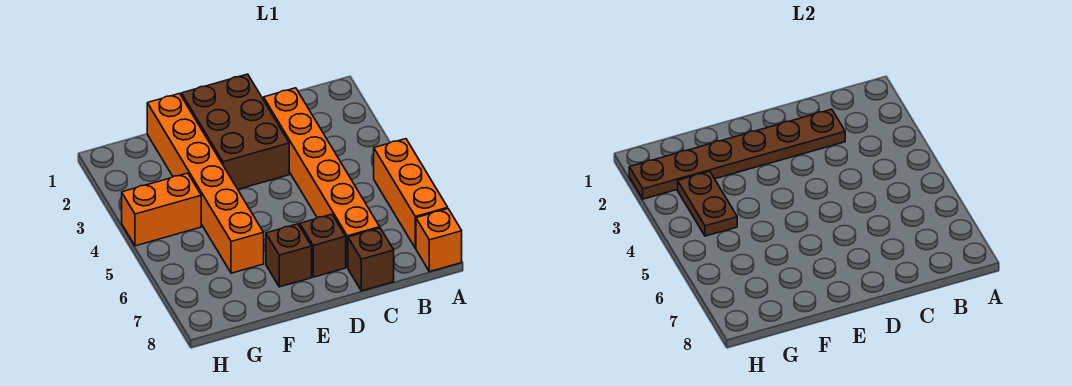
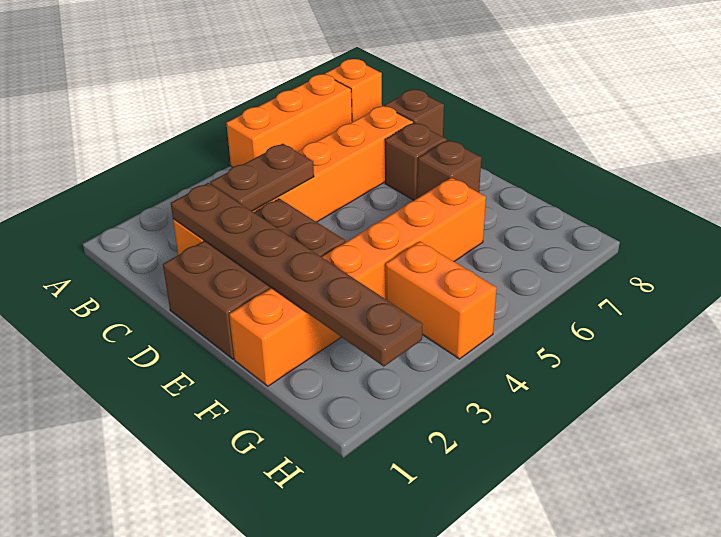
brown 1x2 plate [678,171,737,236] -> brown 1x2 plate moved to [210,144,314,211]

